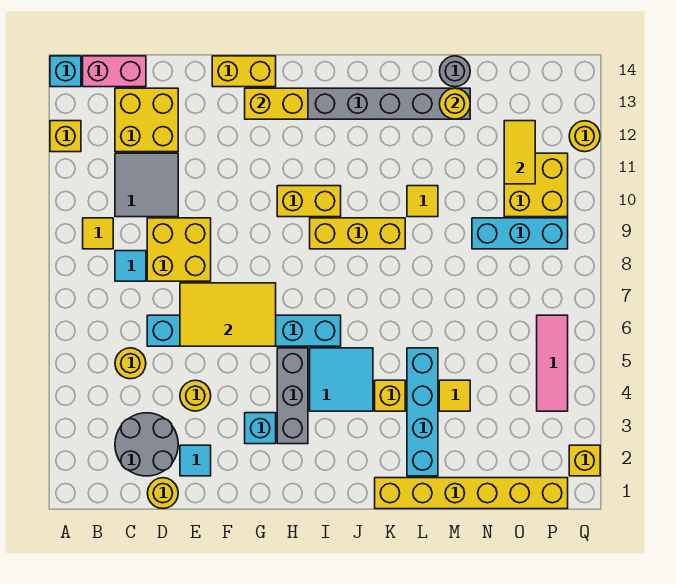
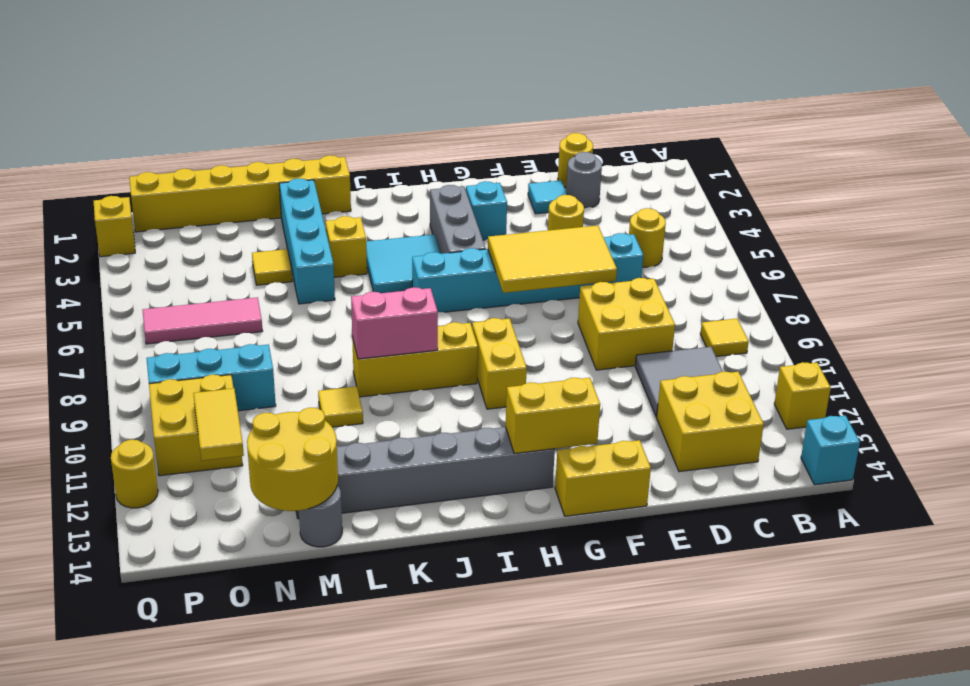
pink 1x2 brick [83,56,146,87] -> pink 1x2 brick moved to [351,287,438,359]
grey 2x2 round brick [115,413,178,476] -> grey 1x1 round brick [566,152,602,209]
cyan 1x1 tile [115,251,146,281] -> none
yellow 1x2 brick [277,186,341,217] -> yellow 1x2 brick turned to [472,318,527,409]
yellow 1x1 round brick [440,88,470,119] -> yellow 2x2 round brick [247,408,338,511]
pink 1x3 tile [537,315,568,411] -> pink 1x3 tile turned to [143,297,262,344]

